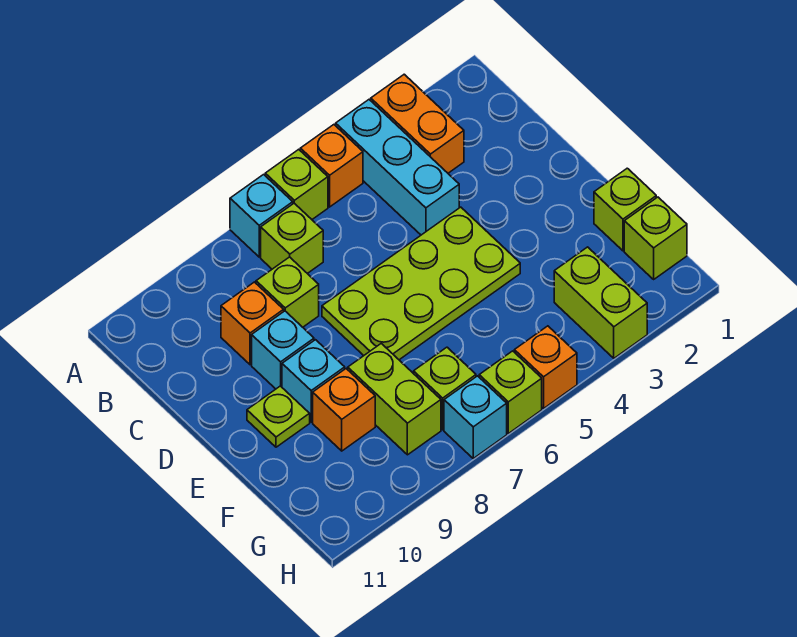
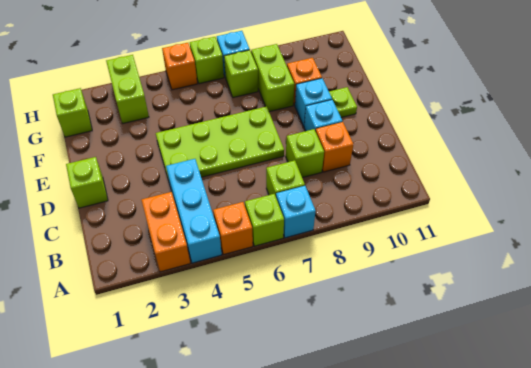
lime 1x1 brick [594,168,656,251] -> lime 1x1 brick moved to [66,157,108,208]

